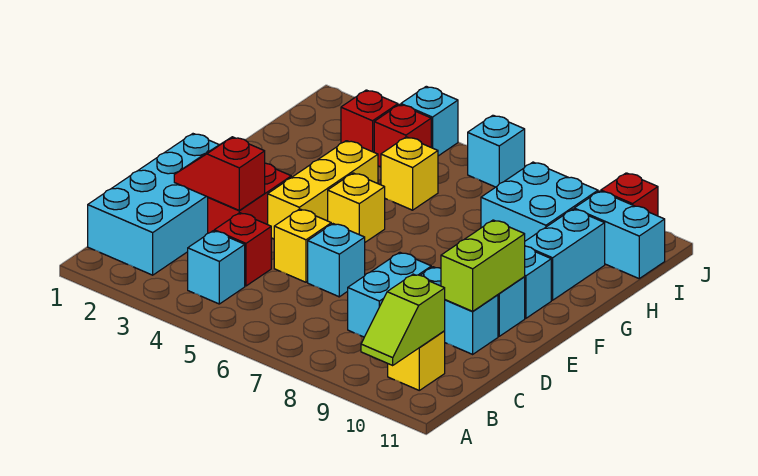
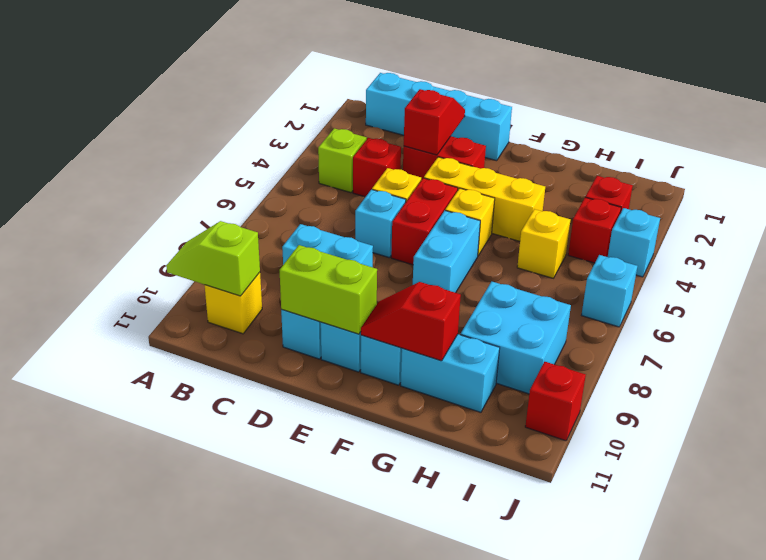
cyan 2x4 brick [88,134,219,275] -> cyan 1x4 brick [366,73,512,161]
cyan 1x1 brick [188,231,245,304] -> lime 1x1 brick [318,128,367,193]
none -> red 1x2 brick [391,178,458,265]
none -> red 1x2 slope [361,282,461,361]
cyan 1x2 brick [574,191,665,278] -> cyan 1x2 brick moved to [413,211,480,293]

